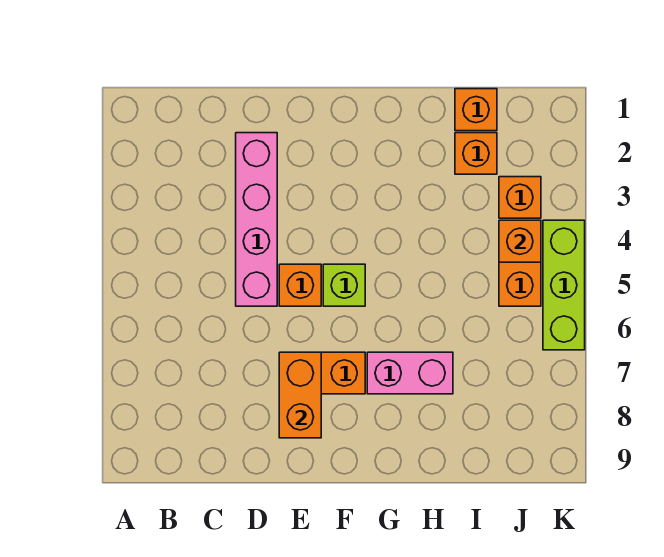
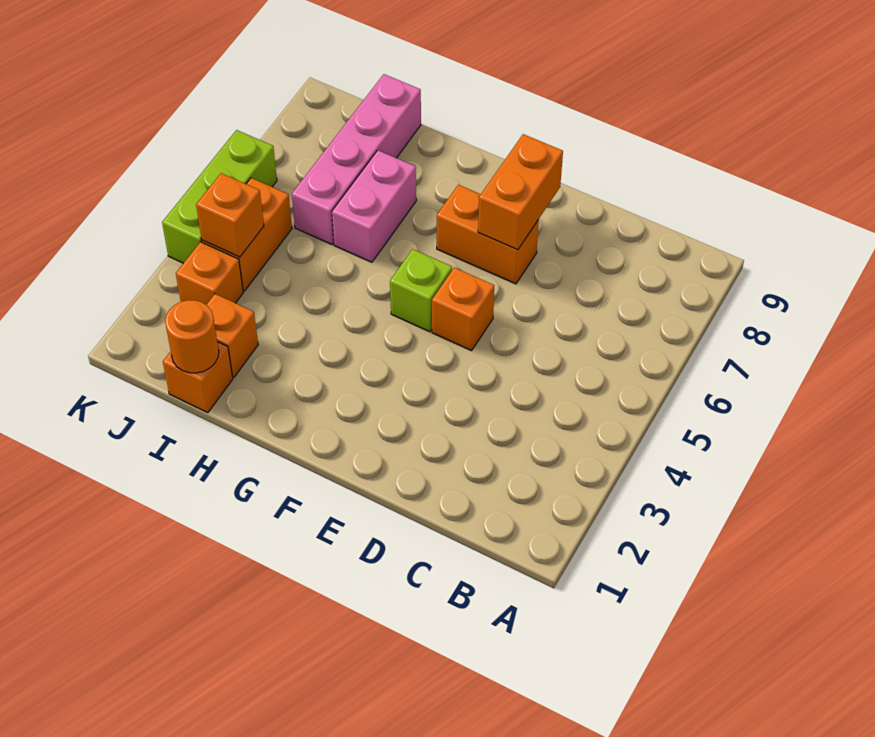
pink 1x4 brick [236,133,277,306] -> pink 1x4 brick moved to [292,74,421,244]
pink 1x2 brick [367,352,453,394] -> pink 1x2 brick turned to [332,150,416,262]
none -> orange 1x1 round brick [165,300,219,373]

